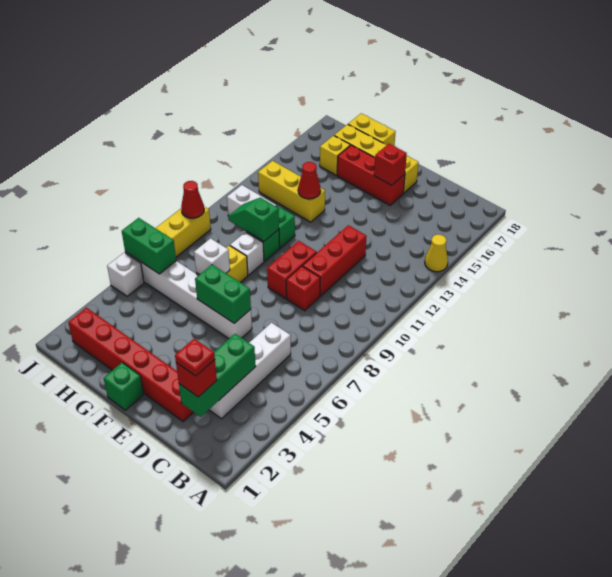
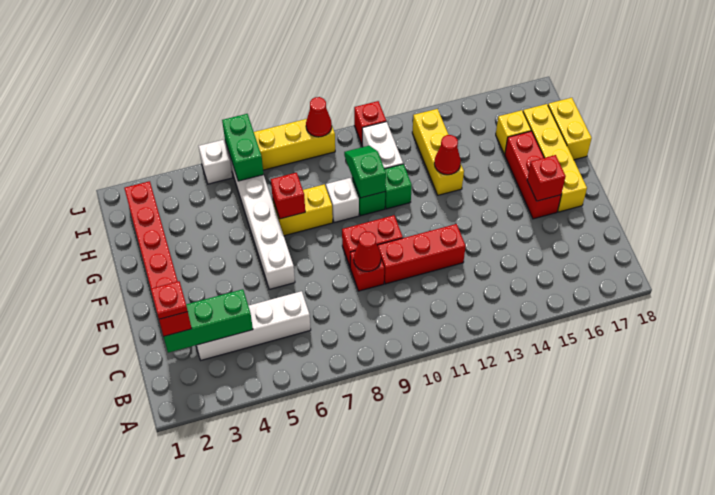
yellow 1x1 cone [425,235,448,272] -> none
none -> red 1x1 cone [354,232,381,271]
green 1x2 brick [195,265,251,323] -> none
green 1x1 brick [104,362,144,410] -> none
white 1x1 brick [194,238,230,274] -> red 1x1 brick [271,173,305,219]
none -> red 1x1 brick [354,101,386,144]

